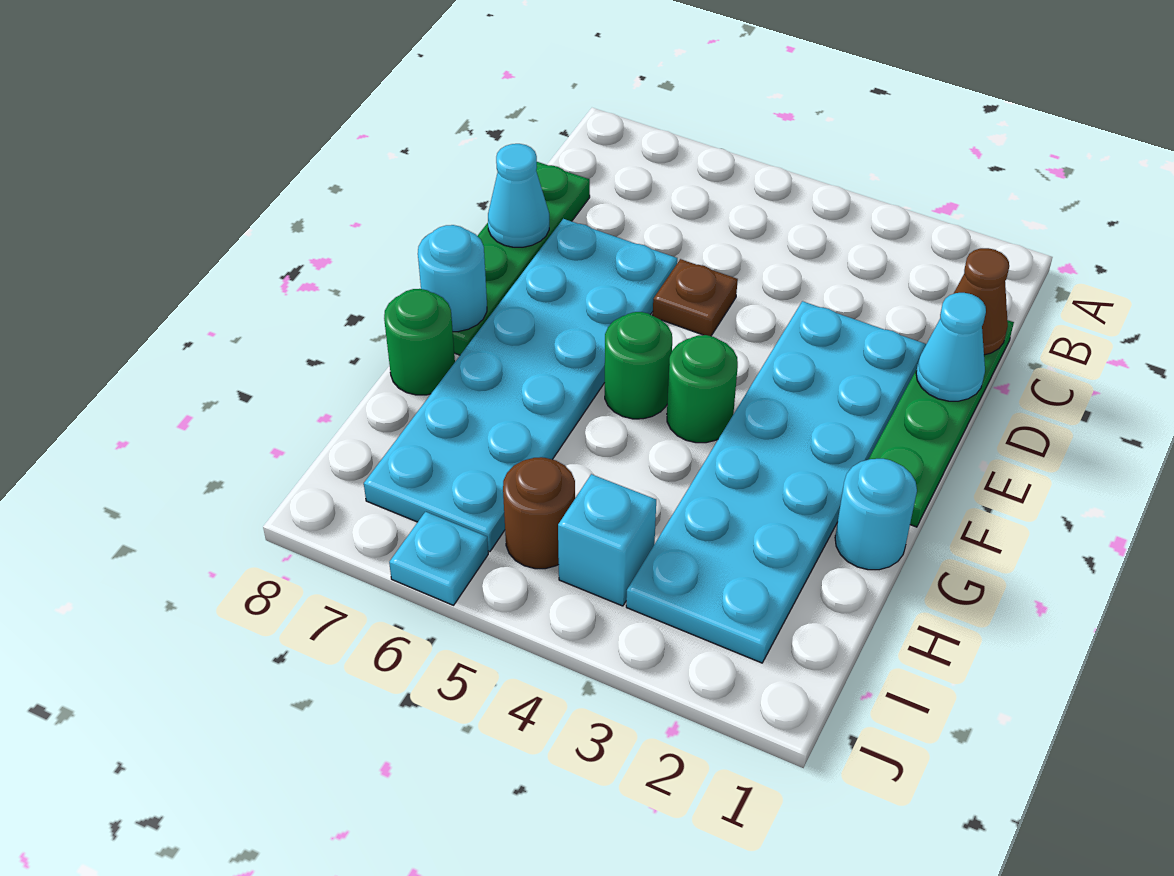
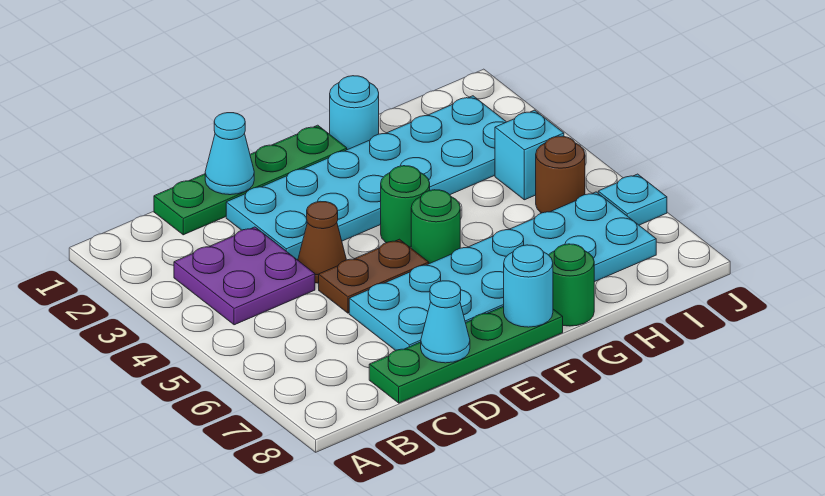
none -> purple 2x2 plate [174,227,315,325]
brown 1x1 cone [954,248,1009,355] -> brown 1x1 cone moved to [298,201,346,283]
brown 1x1 plate [653,259,738,336] -> brown 1x2 plate [319,239,429,313]

